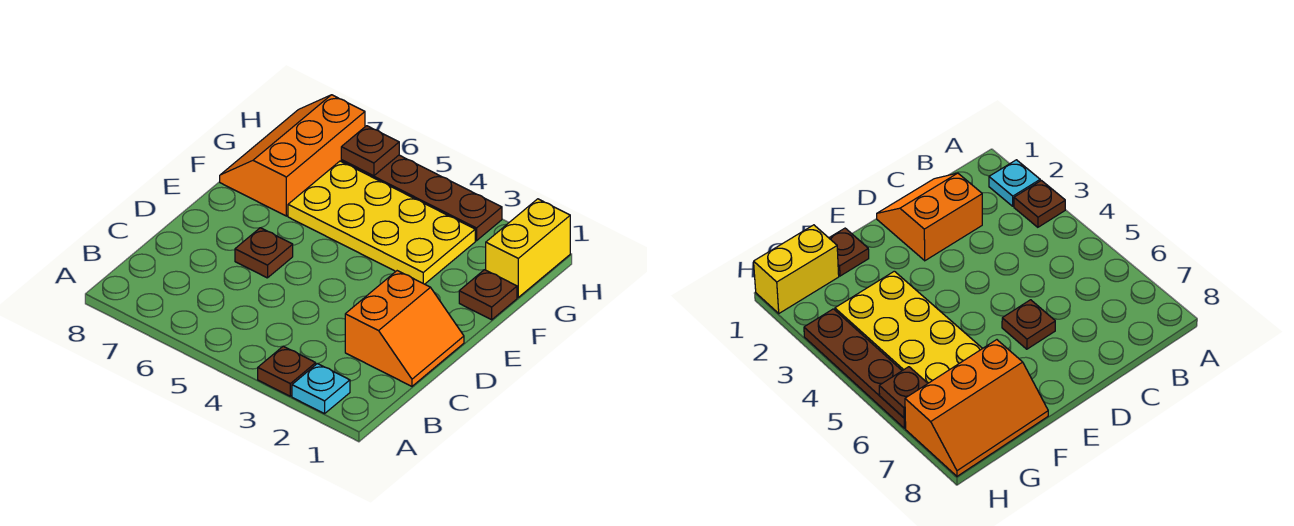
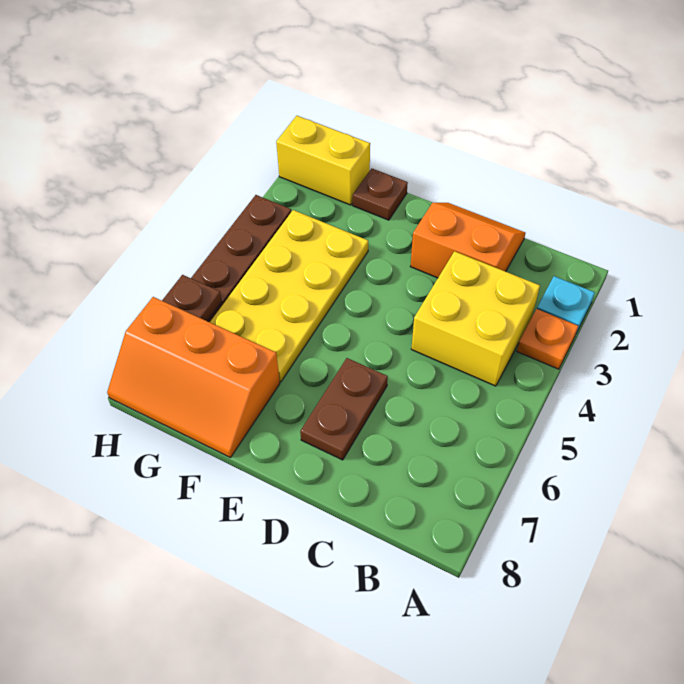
brown 1x1 plate [258,346,316,396] -> orange 1x1 plate [517,309,578,369]
none -> yellow 2x2 brick [411,251,540,386]
brown 1x1 plate [235,228,293,278] -> brown 1x2 plate [300,358,388,460]

